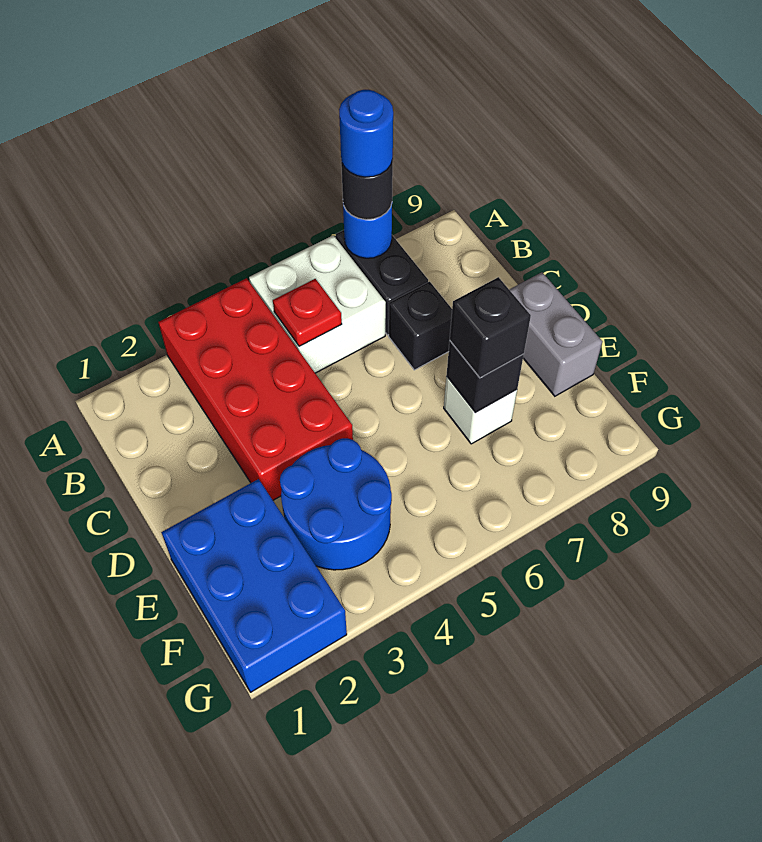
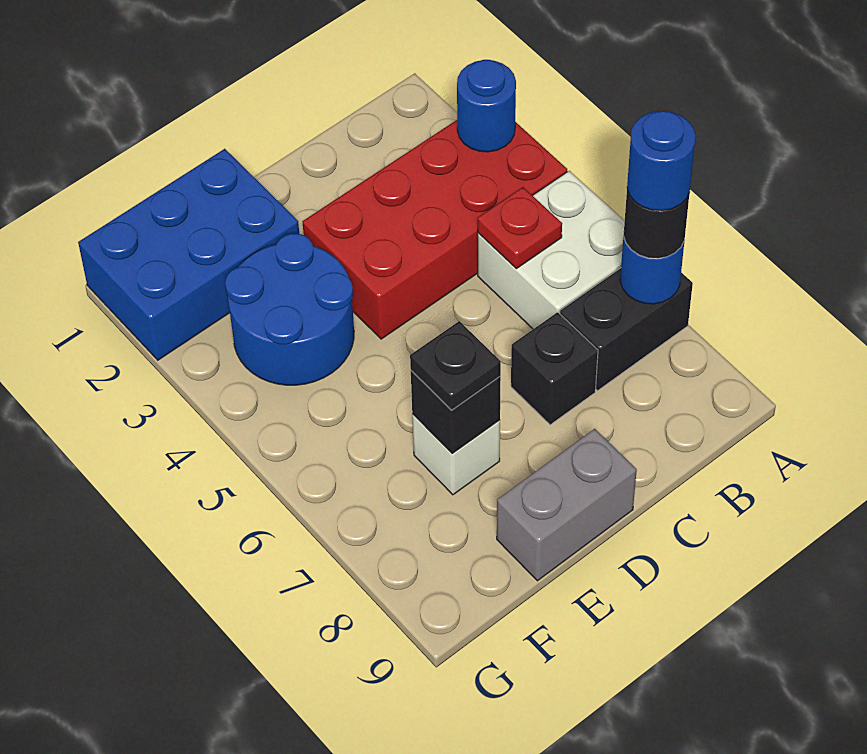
none -> blue 1x1 round brick [457,60,516,152]
black 1x1 brick [450,277,531,378] -> black 1x1 plate [410,321,501,410]

